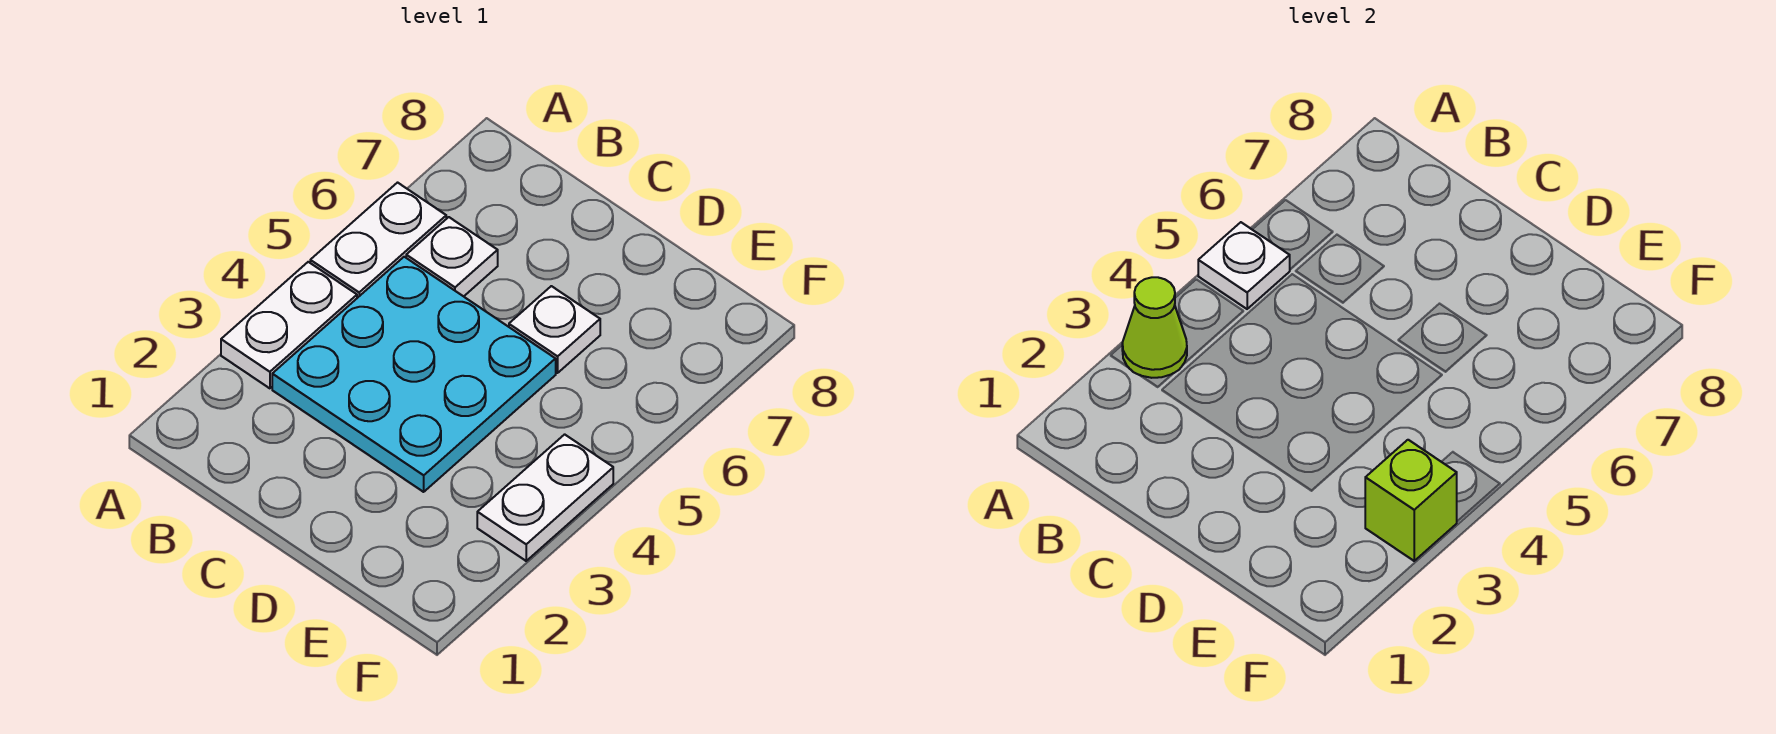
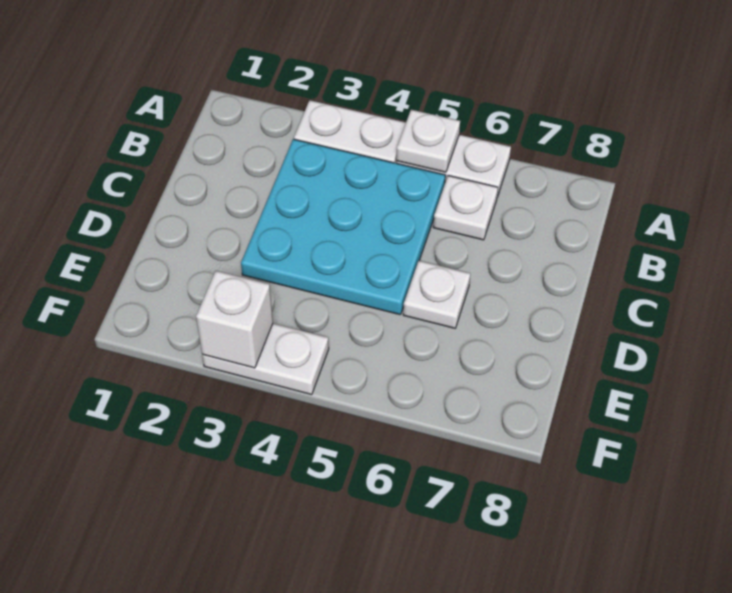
lime 1x1 cone [1122,277,1187,378] -> none
lime 1x1 brick [1365,440,1457,561] -> white 1x1 brick [196,271,273,368]

